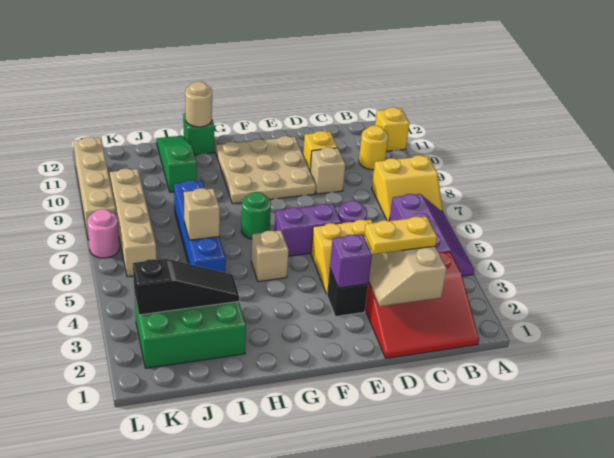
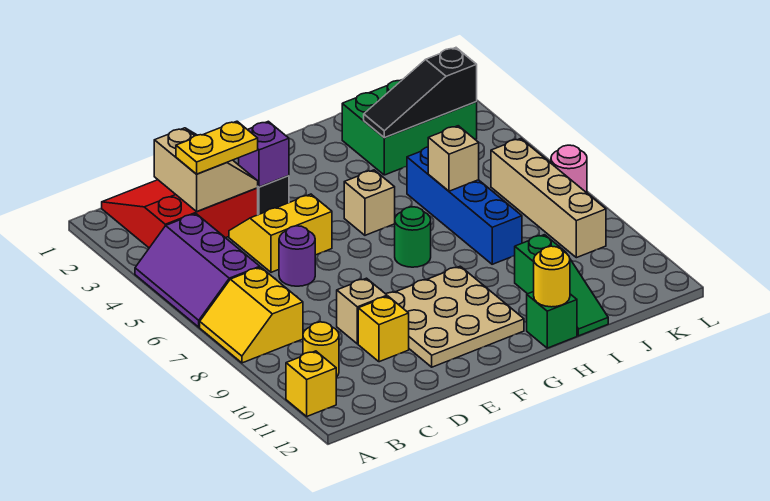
yellow 2x2 slope [372,155,443,221] -> yellow 2x2 slope turned to [200,267,303,363]
purple 1x2 brick [275,204,341,256] -> none
tan 1x1 round brick [185,82,212,127] -> yellow 1x1 round brick [534,246,570,307]
tan 1x4 brick [74,137,116,240] -> none

